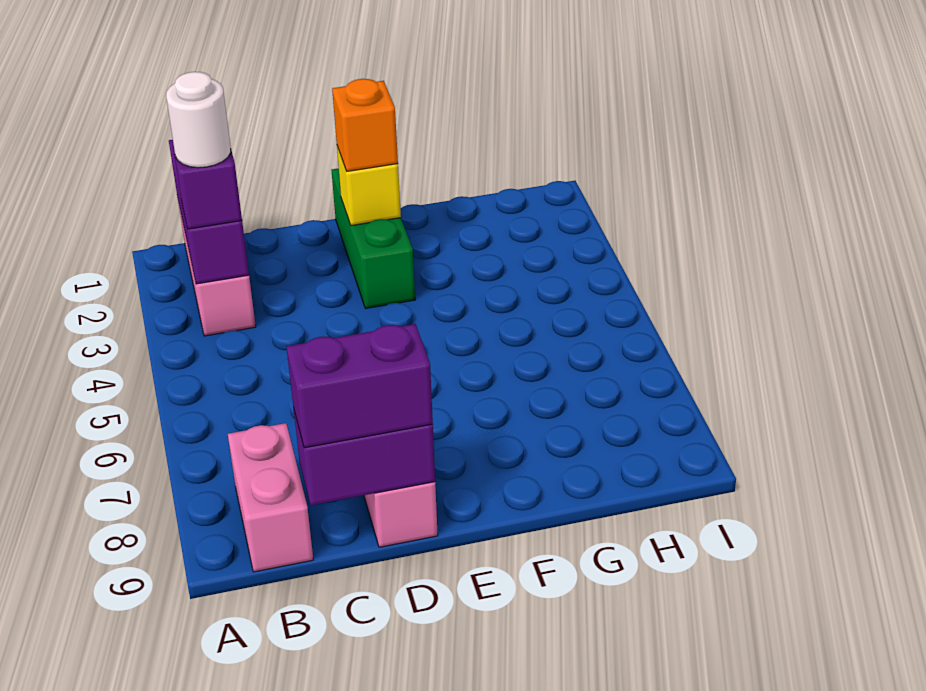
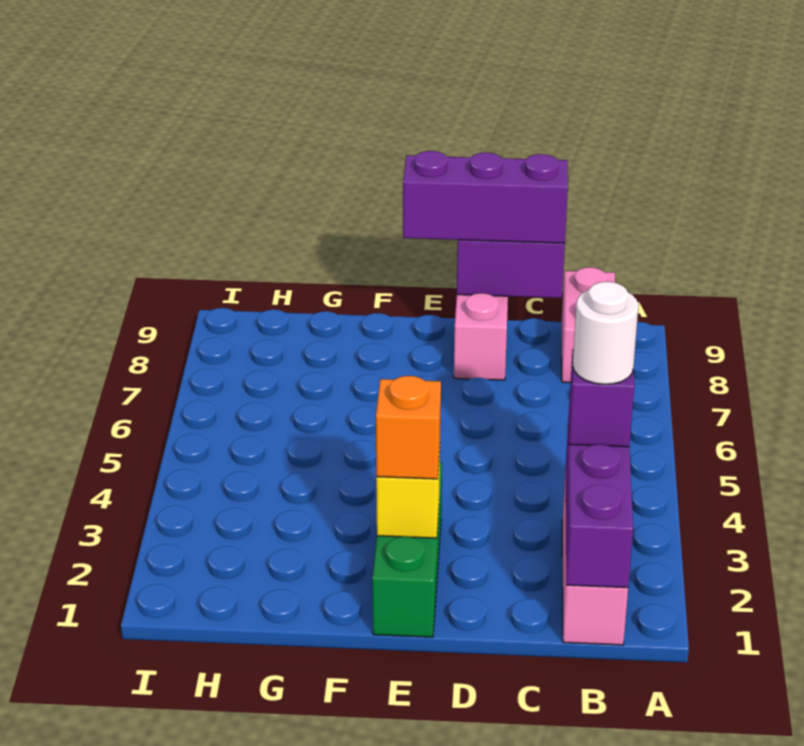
purple 1x2 brick [286,324,433,448] -> purple 1x3 brick [403,151,568,243]

